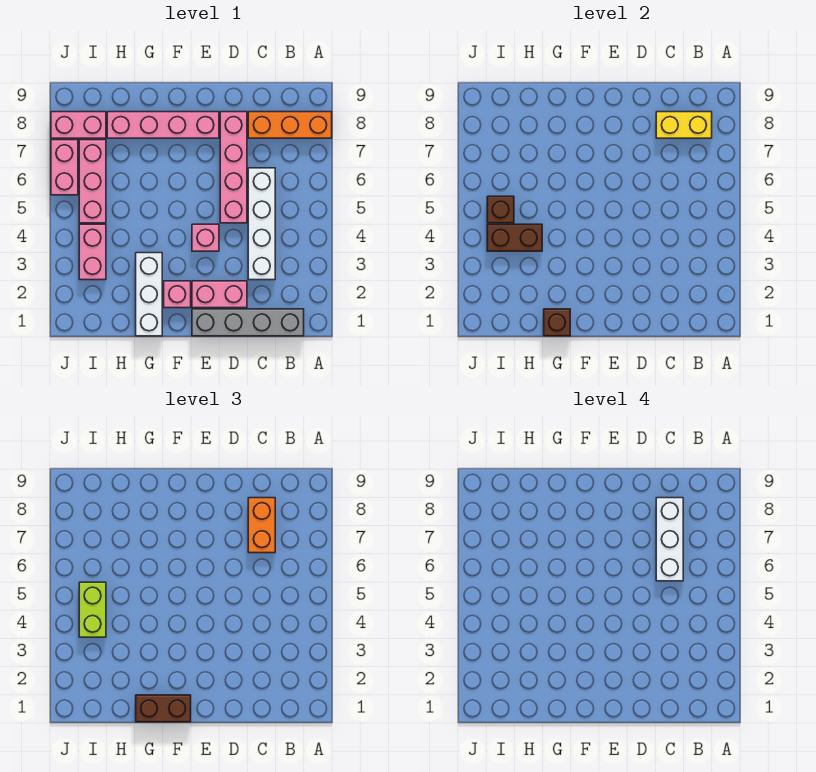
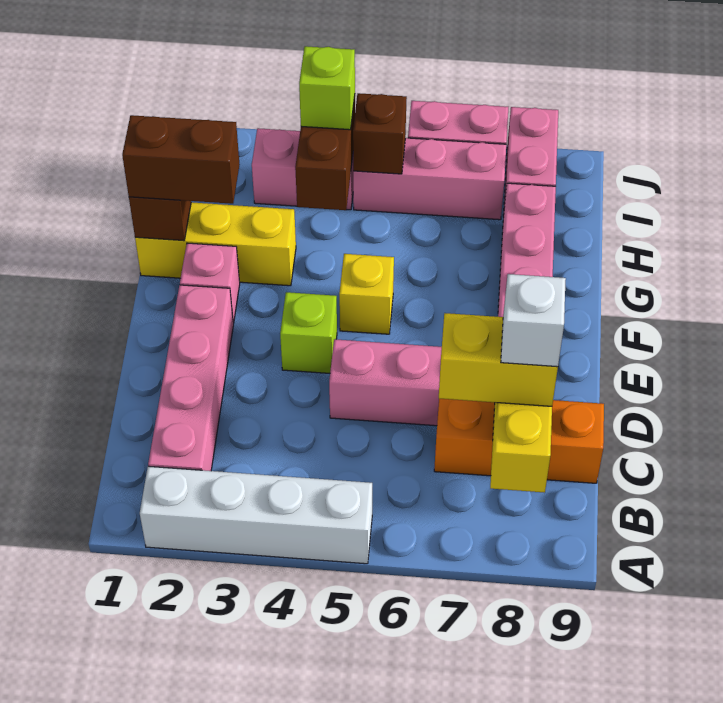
orange 1x3 brick [248,112,332,138] -> orange 1x3 brick turned to [434,399,604,483]
grey 1x4 brick [192,309,304,336] -> none
white 1x4 brick [248,168,275,280] -> white 1x4 brick moved to [140,466,372,564]
white 1x3 brick [656,498,683,581] -> white 1x1 brick [501,274,566,367]
orange 1x2 brick [248,498,275,553] -> yellow 1x2 brick [439,313,558,406]
pink 1x2 brick [192,281,247,308] -> pink 1x4 brick [148,285,233,471]
pink 1x1 brick [192,224,219,251] -> lime 1x1 brick [280,292,337,373]
brown 1x2 brick [136,695,191,722] -> brown 1x2 brick turned to [122,115,240,204]
none -> yellow 1x1 brick [339,254,394,334]
white 1x3 brick [136,253,162,336] -> yellow 1x3 brick [135,202,296,286]
lime 1x2 brick [79,582,106,637] -> lime 1x1 brick [299,46,355,130]

